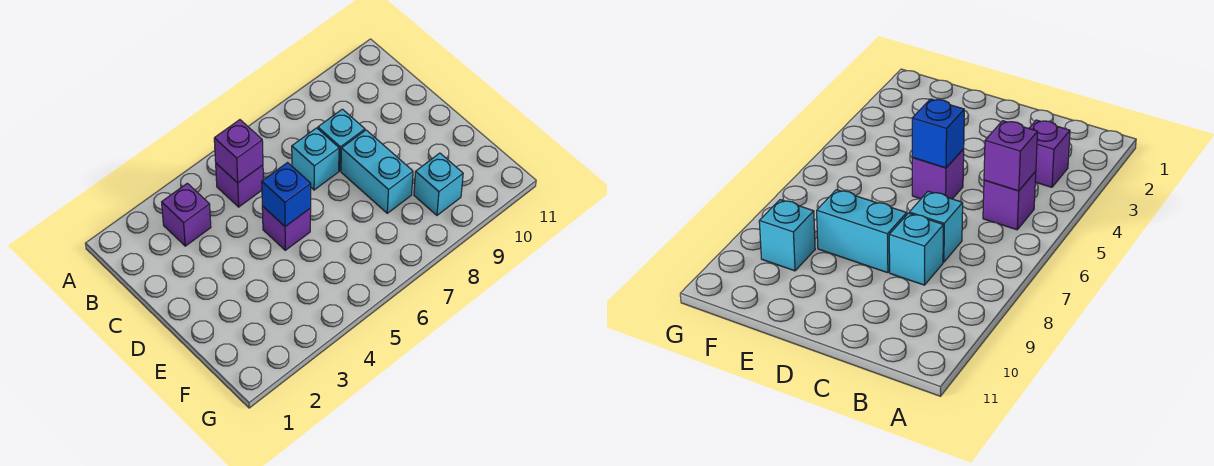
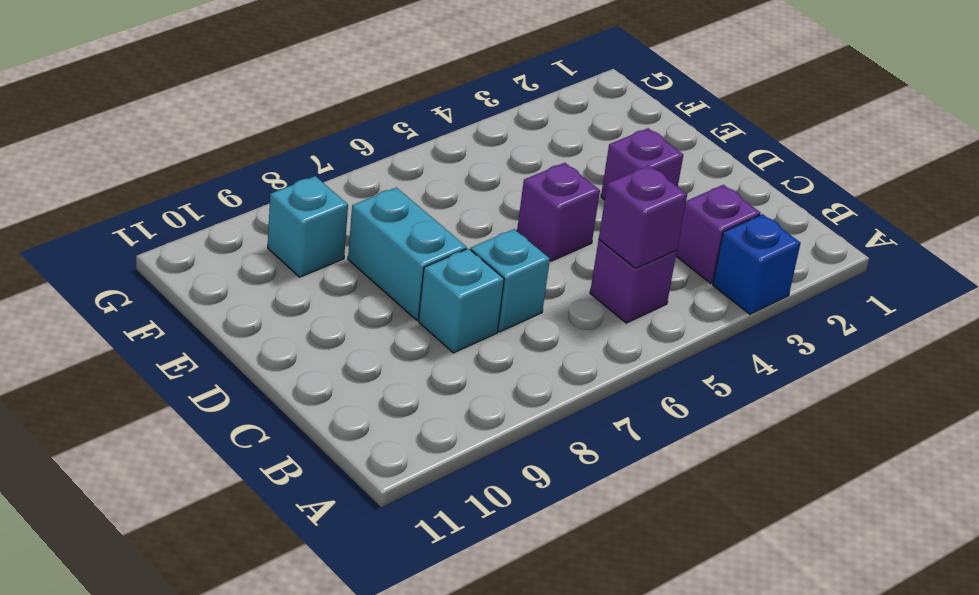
none -> purple 1x1 brick [601,128,683,200]
blue 1x1 brick [262,163,311,227] -> blue 1x1 brick moved to [713,214,801,314]

